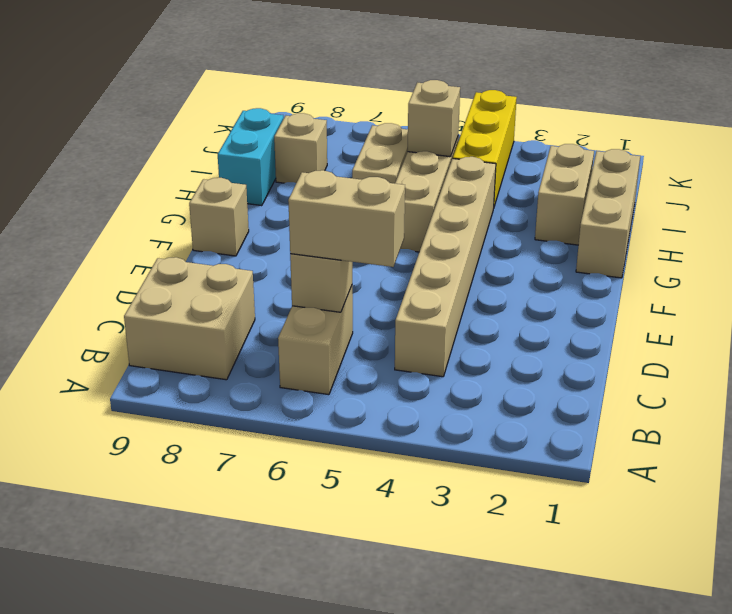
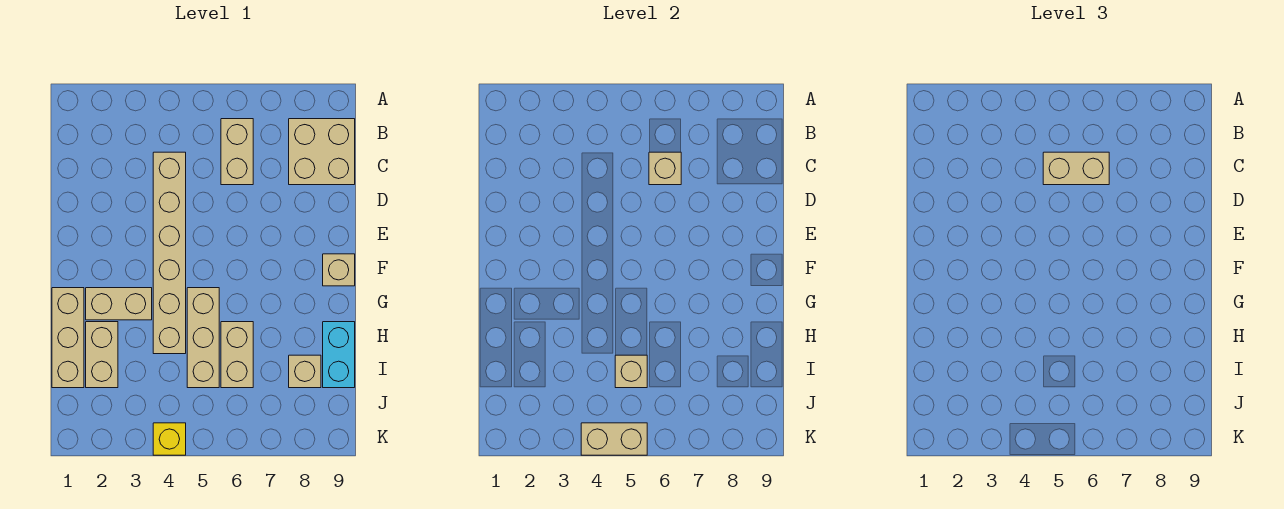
none -> tan 1x2 brick [86,288,152,320]
yellow 1x3 brick [453,90,517,206] -> yellow 1x1 brick [153,423,186,455]
none -> tan 1x2 brick [581,423,647,455]

